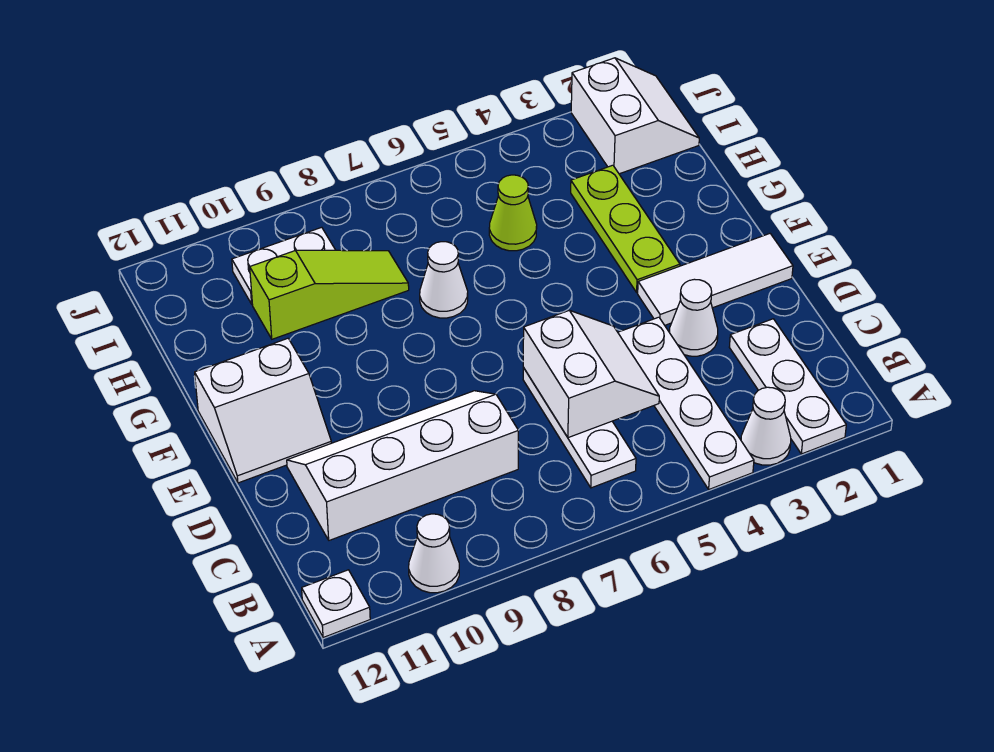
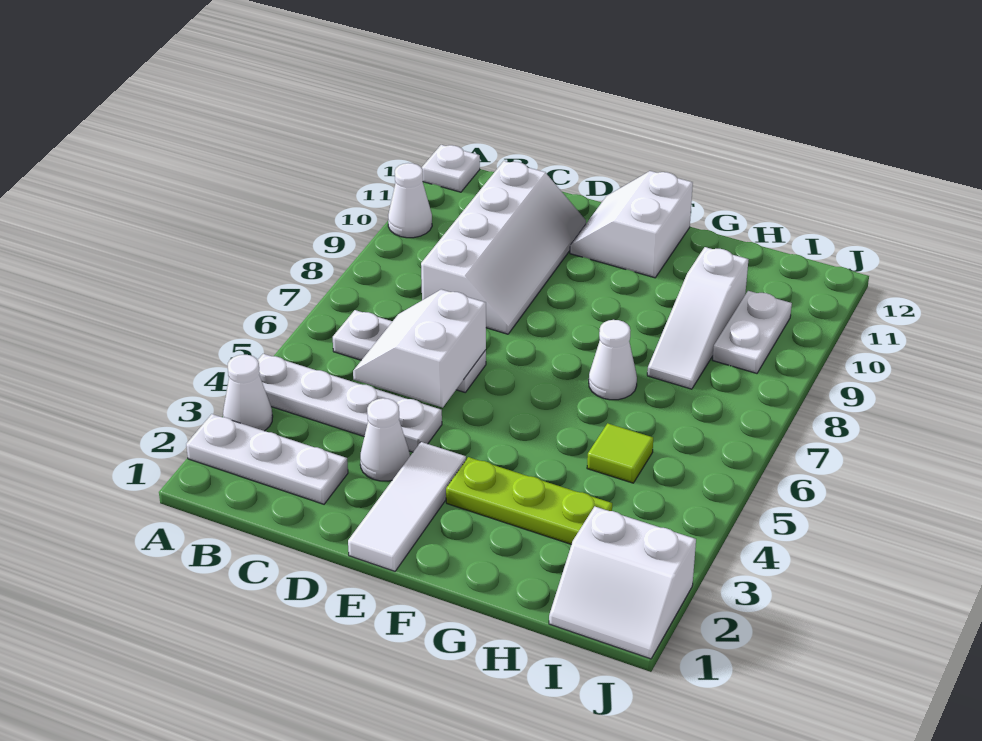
white 2x2 slope [523,310,659,438] -> white 2x2 slope turned to [353,289,486,407]
lime 1x1 cone [489,175,537,251] -> lime 1x1 tile [587,423,653,483]
lime 1x3 slope [250,250,409,339] -> white 1x3 slope [647,247,748,389]

